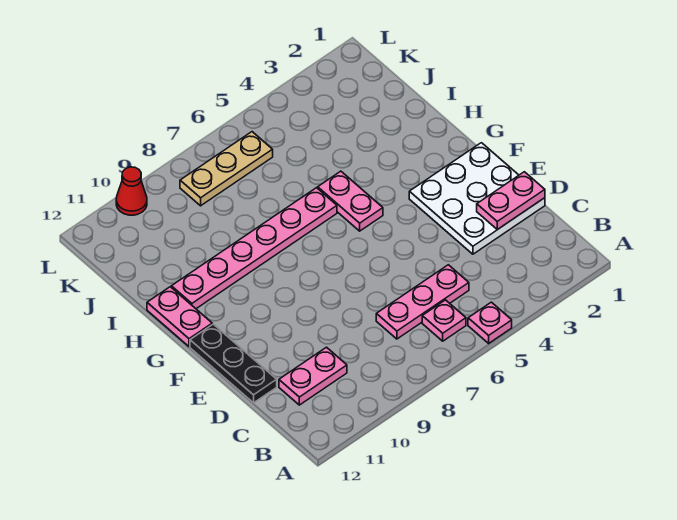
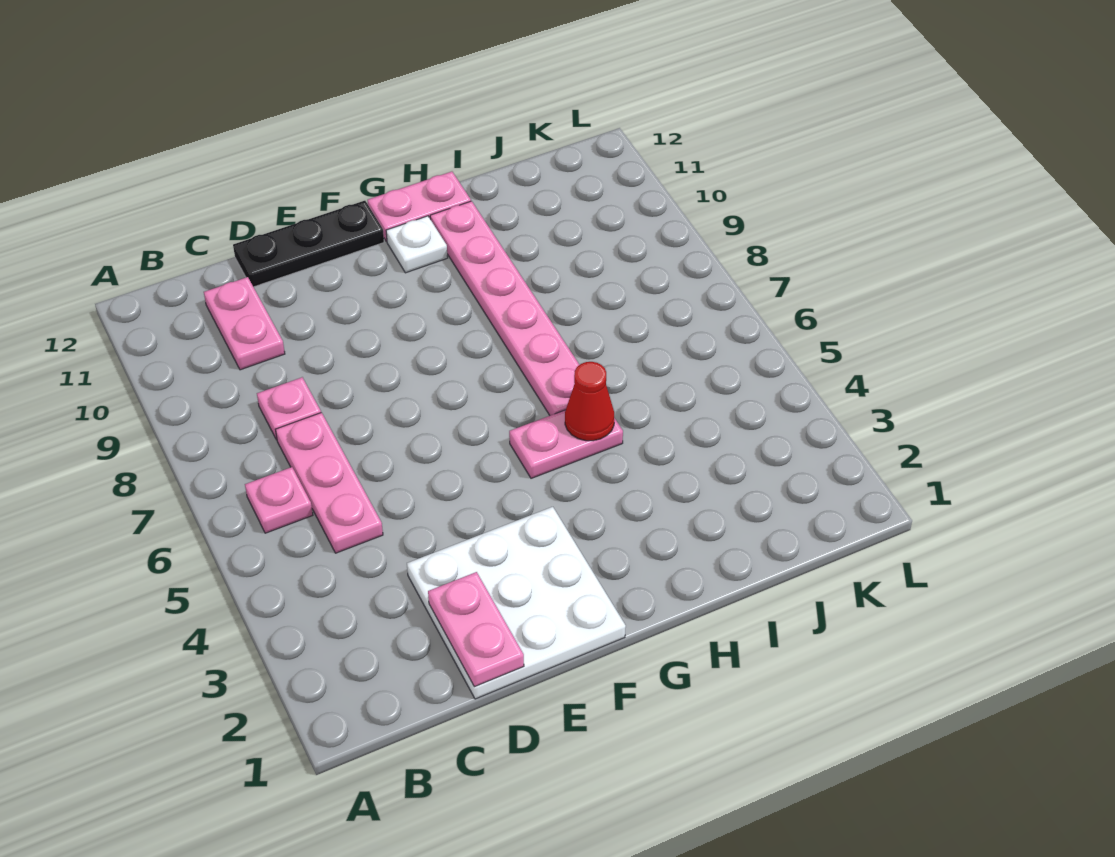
pink 1x1 plate [468,302,512,343] -> pink 1x1 plate moved to [257,377,321,440]
none -> white 1x1 plate [386,216,448,273]
tan 1x3 plate [180,132,273,206] -> none
red 1x1 cone [116,167,147,215] -> red 1x1 cone moved to [565,362,614,441]

